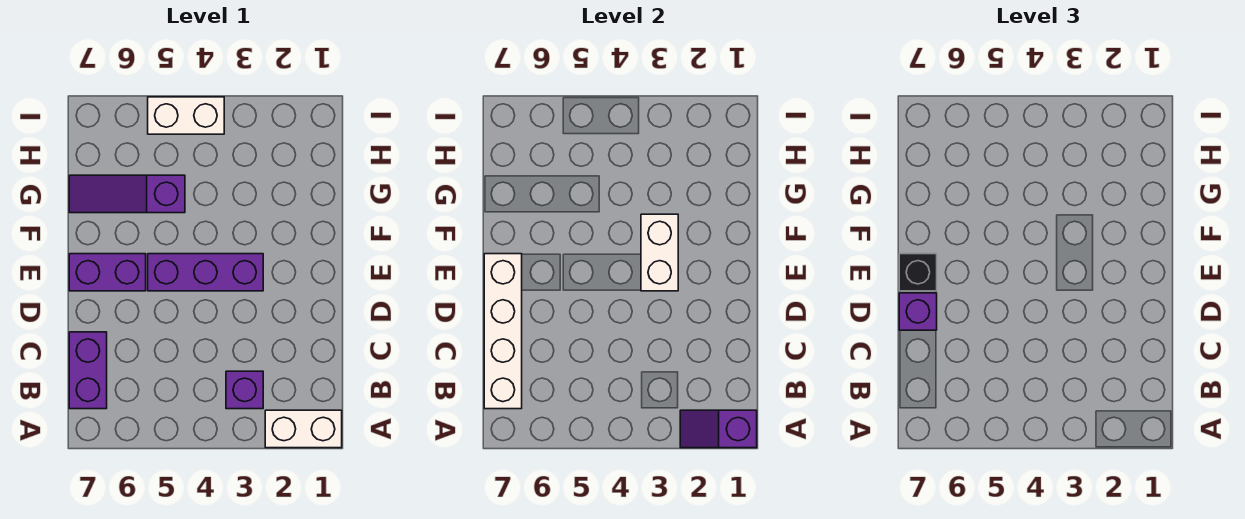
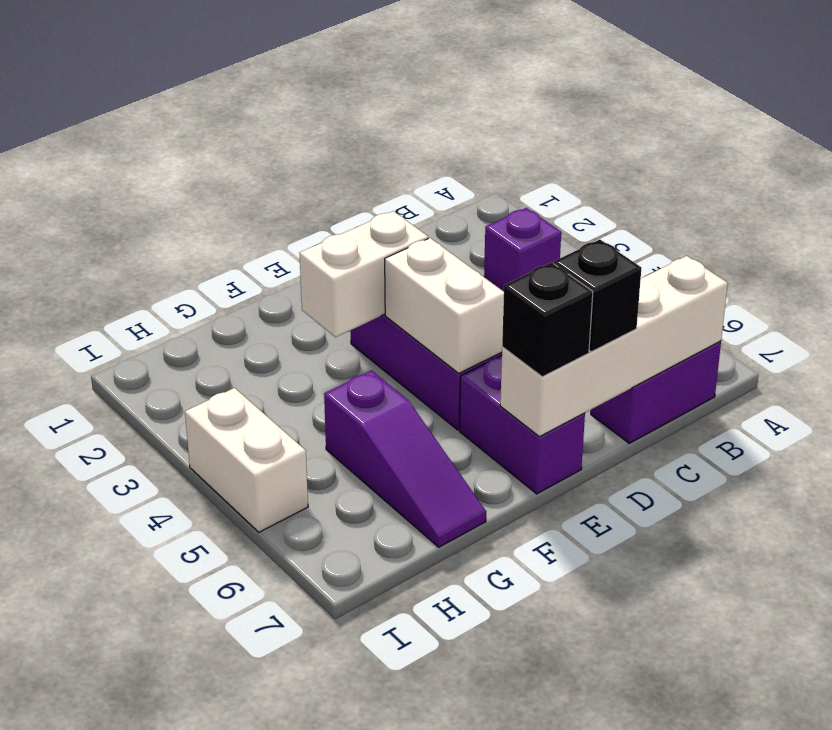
white 1x2 brick [265,410,342,448] -> white 1x2 brick moved to [385,238,504,373]
purple 1x2 slope [680,410,757,448] -> none
purple 1x1 brick [899,293,937,330] -> black 1x1 brick [554,239,641,352]

